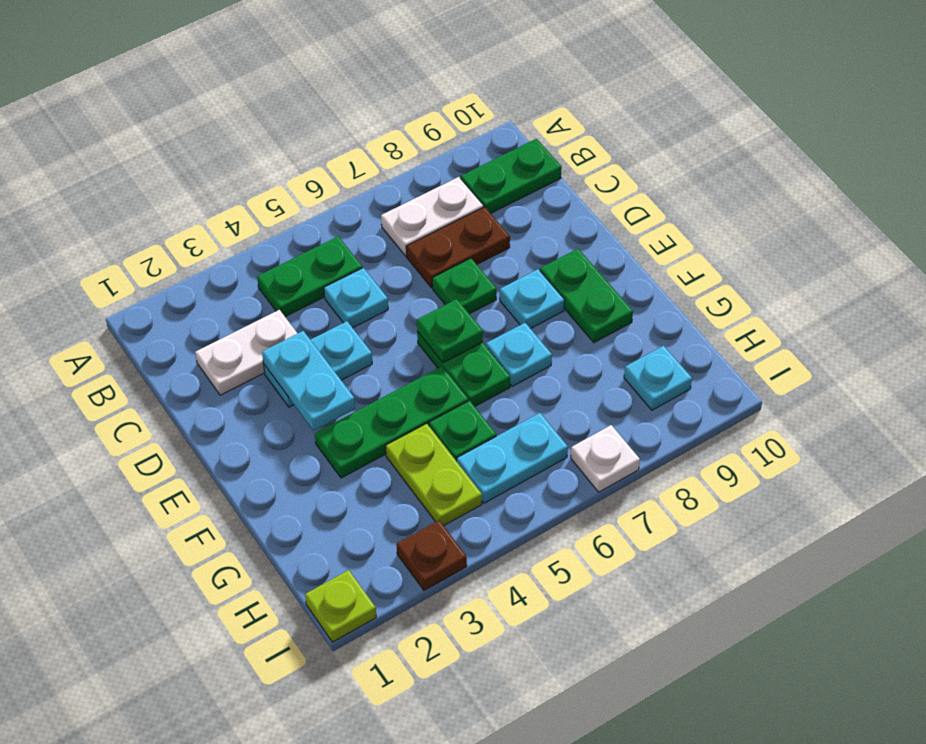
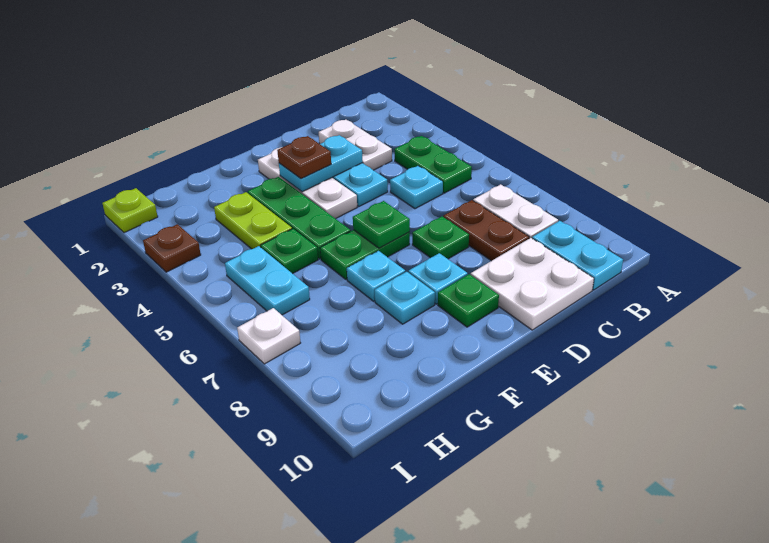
green 1x2 plate [461,139,562,213] -> cyan 1x2 plate [532,221,623,290]
none -> white 2x2 plate [471,238,594,330]
none -> white 1x3 plate [258,147,357,219]
none -> brown 1x1 plate [277,136,331,179]
green 1x2 plate [540,249,633,342] -> green 1x1 plate [438,274,499,327]
lime 1x2 plate [386,424,482,526] -> lime 1x2 plate turned to [214,192,292,249]
cyan 1x1 plate [624,346,692,410] -> cyan 1x1 plate moved to [375,272,435,324]

